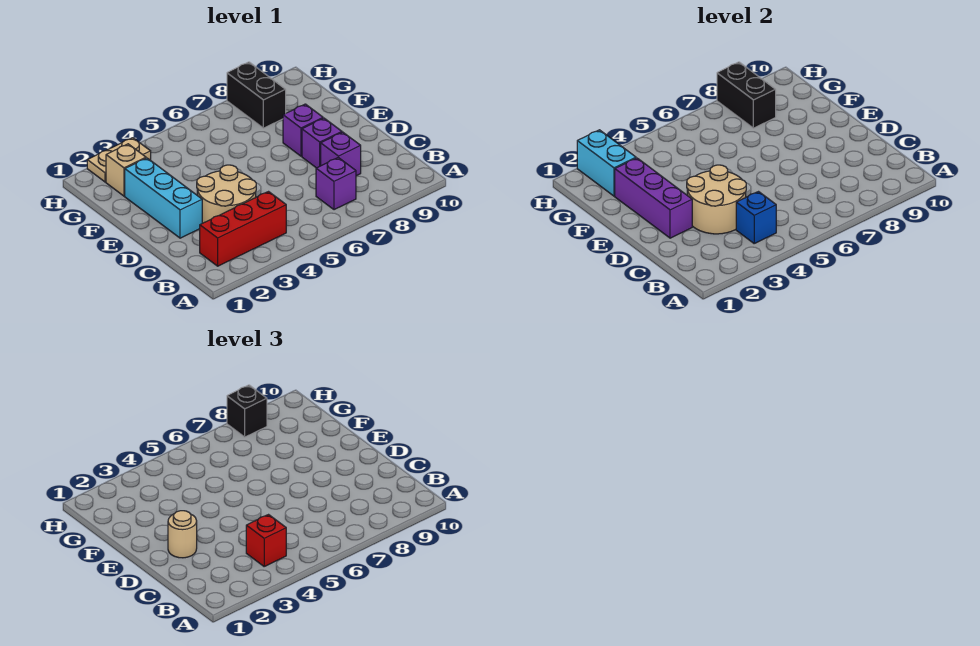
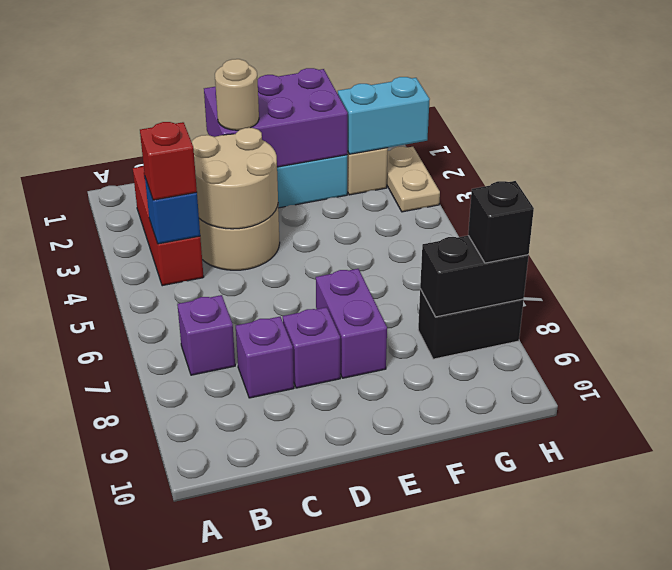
purple 1x3 brick [615,158,692,238] -> purple 2x3 brick [204,68,348,167]
purple 1x1 brick [283,104,323,156] -> purple 1x2 brick [316,269,387,378]

